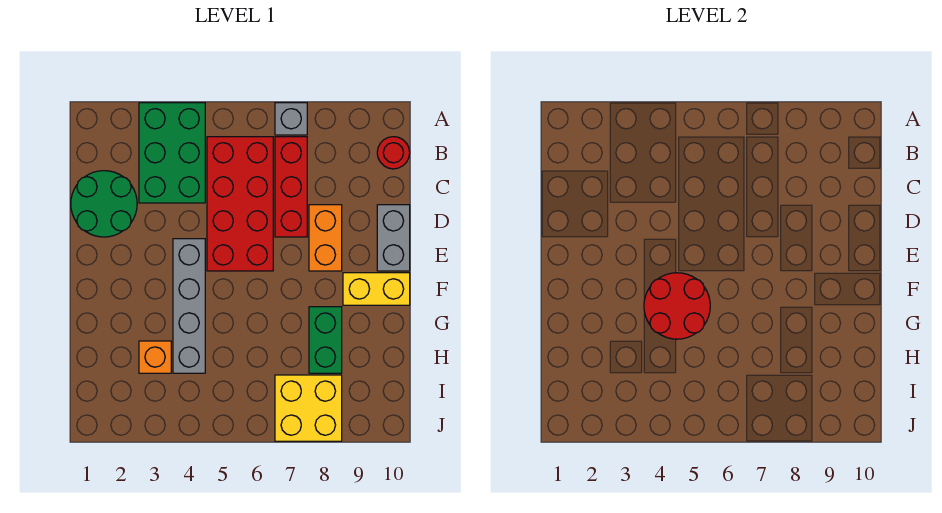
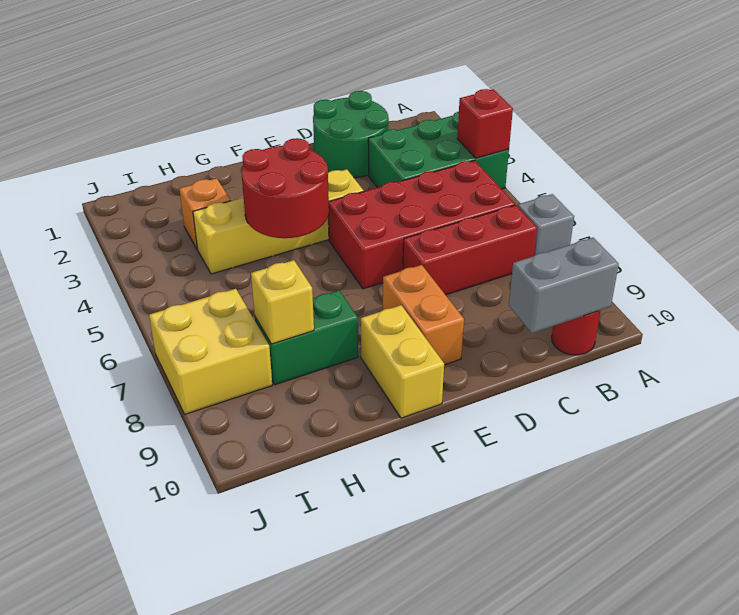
none -> red 1x1 brick [457,89,513,158]
orange 1x2 brick [309,205,342,271] -> orange 1x2 brick turned to [383,265,464,365]
grey 1x2 brick [377,205,410,271] -> grey 1x2 brick moved to [509,238,619,333]
grey 1x4 brick [173,239,205,373] -> yellow 1x4 brick [193,169,364,274]
none -> yellow 1x1 brick [251,260,314,344]

